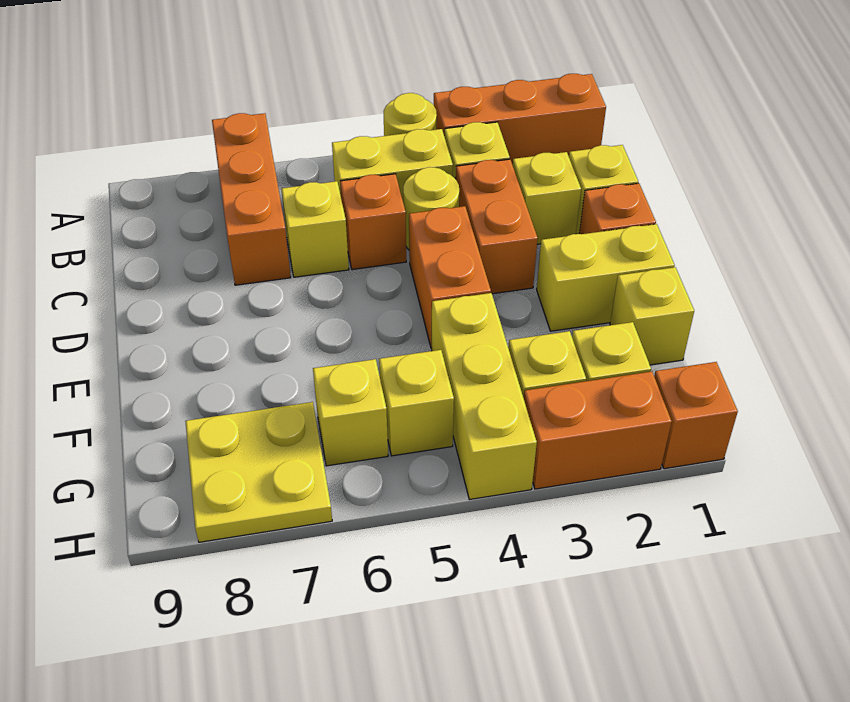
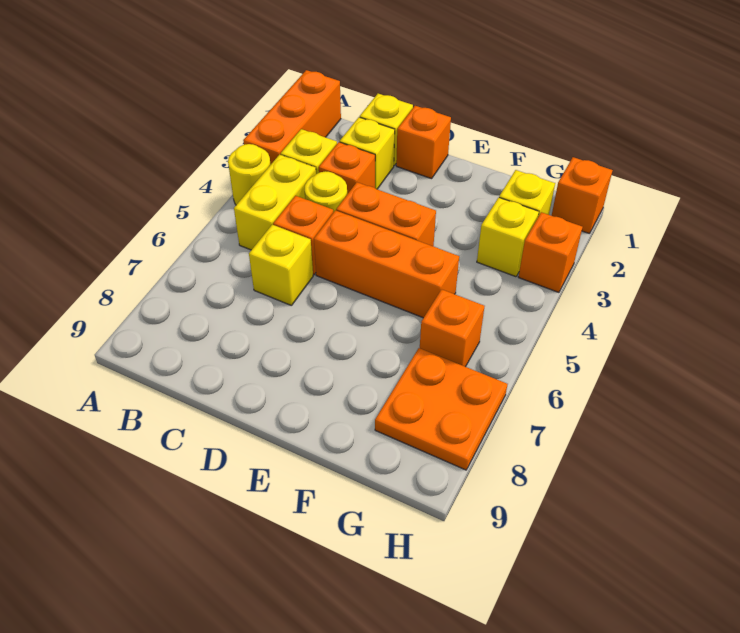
orange 1x3 brick [212,113,291,285] -> orange 1x3 brick moved to [314,210,459,318]
orange 1x2 brick [456,159,538,294] -> orange 1x1 brick [319,142,375,194]
yellow 1x2 brick [537,224,675,331] -> none
yellow 1x1 brick [610,267,694,365] -> none
yellow 1x3 brick [432,293,537,500] -> none
yellow 1x1 brick [379,350,454,456] -> none
yellow 1x1 brick [313,359,388,466] -> orange 1x1 brick [420,289,484,367]
yellow 2x2 plate [185,402,332,542] -> orange 2x2 plate [375,348,507,470]
orange 1x2 brick [524,372,672,489] -> orange 1x1 brick [519,212,582,292]

